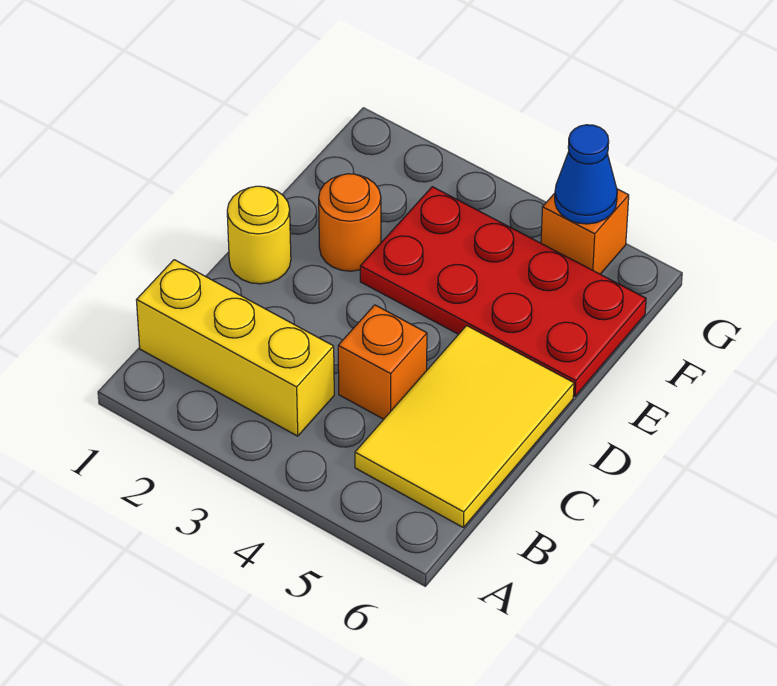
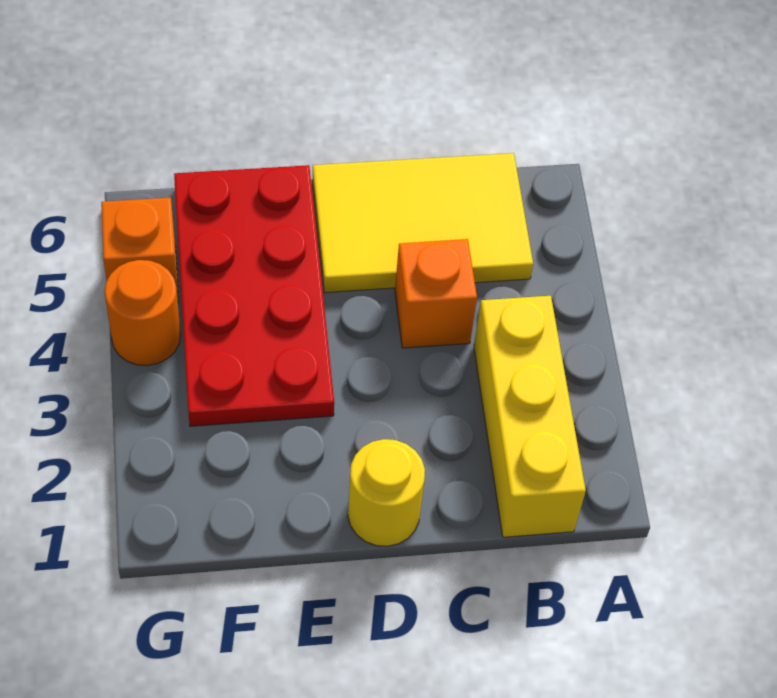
orange 1x1 round brick [319,174,381,271] -> orange 1x1 round brick moved to [105,260,181,366]
blue 1x1 cone [555,125,617,224] -> none

